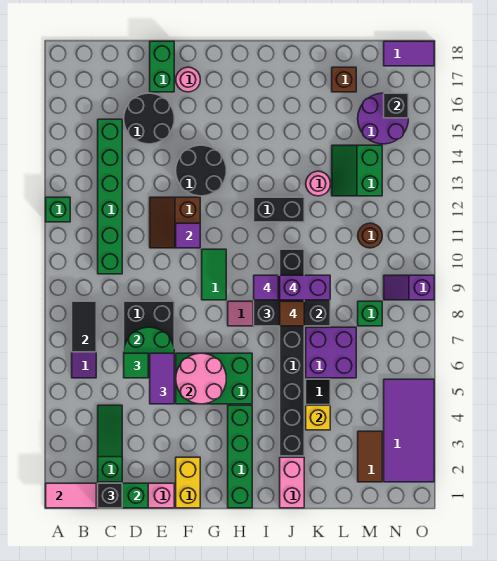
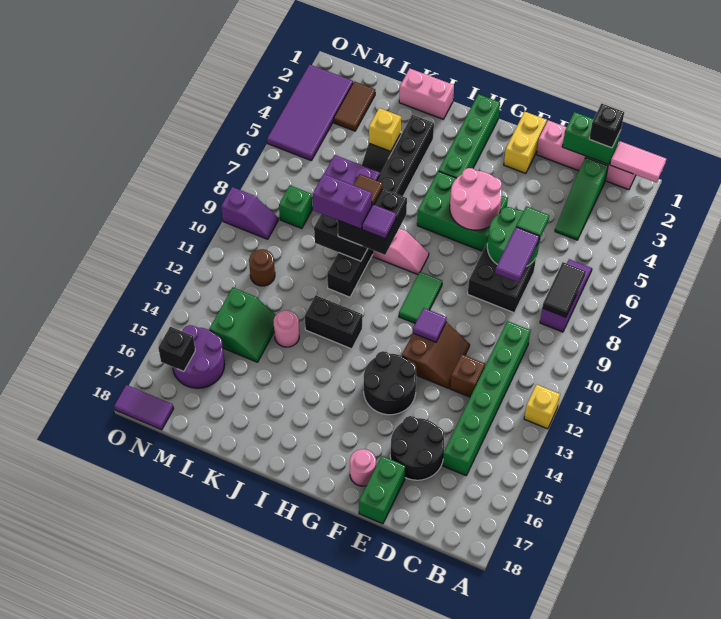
green 1x1 brick [46,197,70,222] -> yellow 1x1 brick [524,384,560,429]
purple 1x2 tile [150,353,174,404] -> purple 1x2 tile moved to [495,227,539,282]
pink 1x2 brick [280,457,304,508] -> pink 1x2 brick turned to [399,69,454,119]
brown 1x1 brick [332,67,356,92] -> brown 1x1 brick moved to [450,354,485,397]

